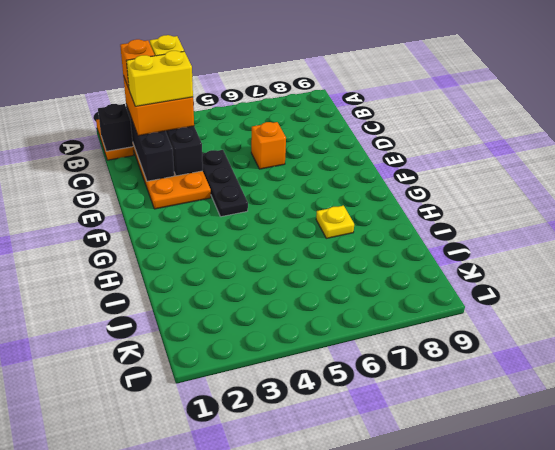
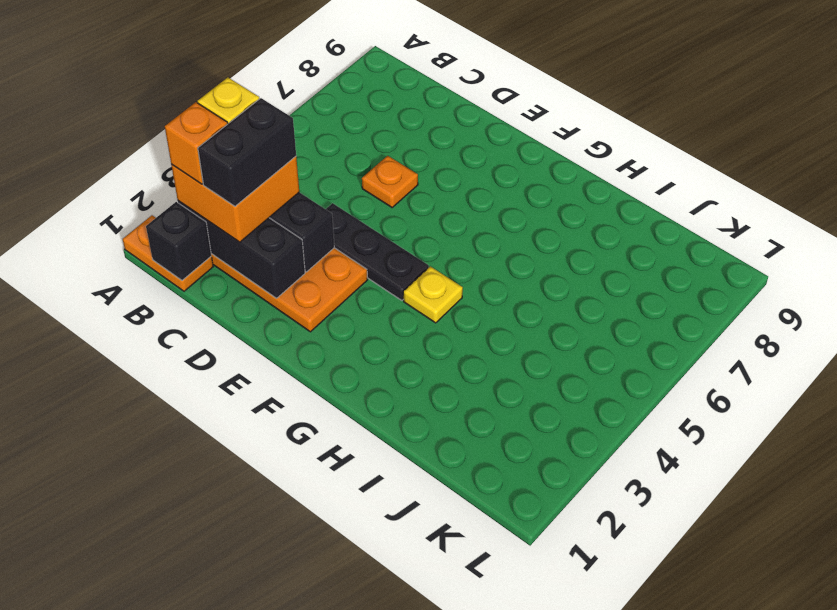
yellow 1x2 brick [126,51,193,106] -> black 1x2 brick [198,98,296,206]
orange 1x1 brick [251,122,286,169] -> orange 1x1 plate [362,156,418,207]
yellow 1x1 plate [316,206,354,238] -> yellow 1x1 plate moved to [403,266,463,323]

